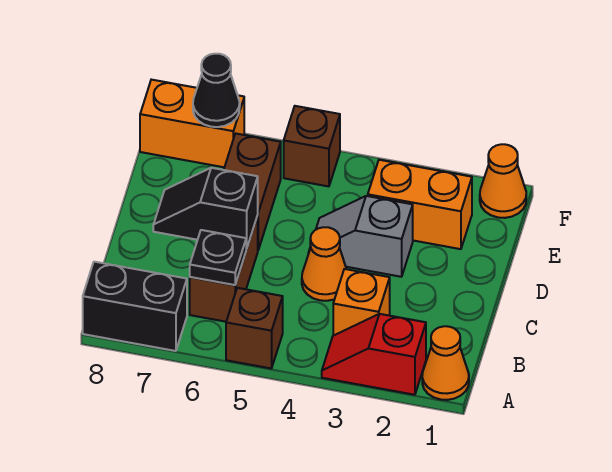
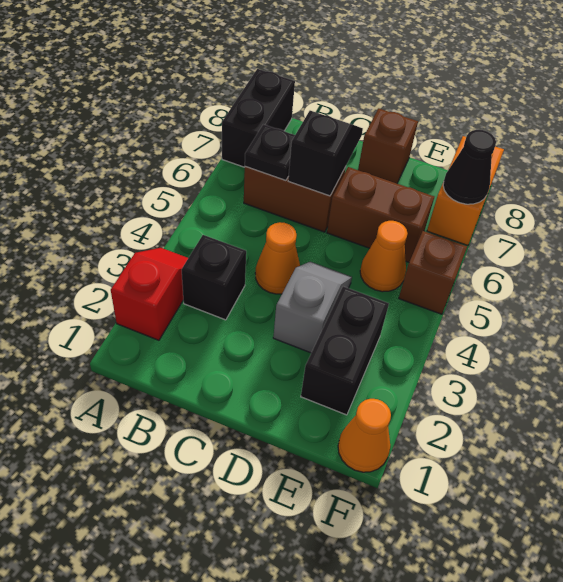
orange 1x1 cone [422,326,469,400] -> orange 1x1 cone moved to [360,221,408,292]
brown 1x1 brick [226,288,283,368] -> brown 1x1 brick moved to [358,108,418,183]
orange 1x1 brick [333,269,390,336] -> black 1x1 brick [182,235,246,320]
orange 1x2 brick [368,160,472,249] -> black 1x2 brick [301,286,389,415]

